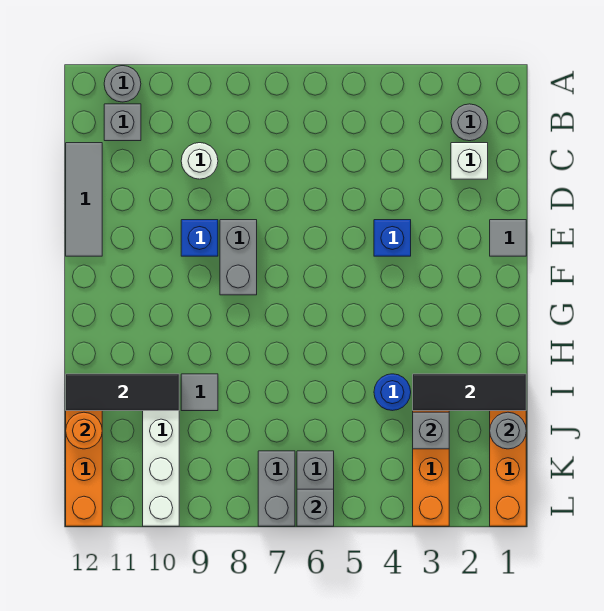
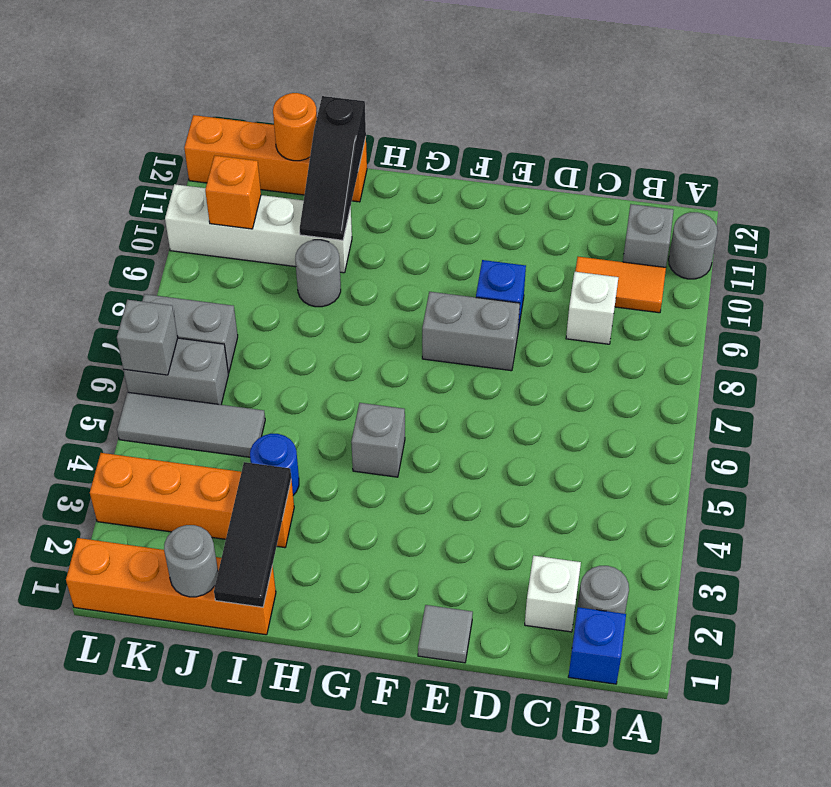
none -> orange 1x2 tile [575,257,666,313]
white 1x1 round brick [181,143,218,179] -> white 1x1 brick [566,272,618,344]
grey 1x3 tile [66,143,102,256] -> grey 1x3 tile moved to [117,392,265,457]
blue 1x1 brick [374,220,411,256] -> blue 1x1 brick moved to [568,607,626,684]
grey 1x1 tile [181,374,218,411] -> grey 1x1 round brick [295,240,341,307]
black 1x3 tile [66,374,179,411] -> black 1x3 slope [300,96,366,240]
grey 1x1 brick [413,412,449,449] -> grey 1x1 brick moved to [351,403,405,477]
none -> orange 1x1 brick [205,156,261,229]

